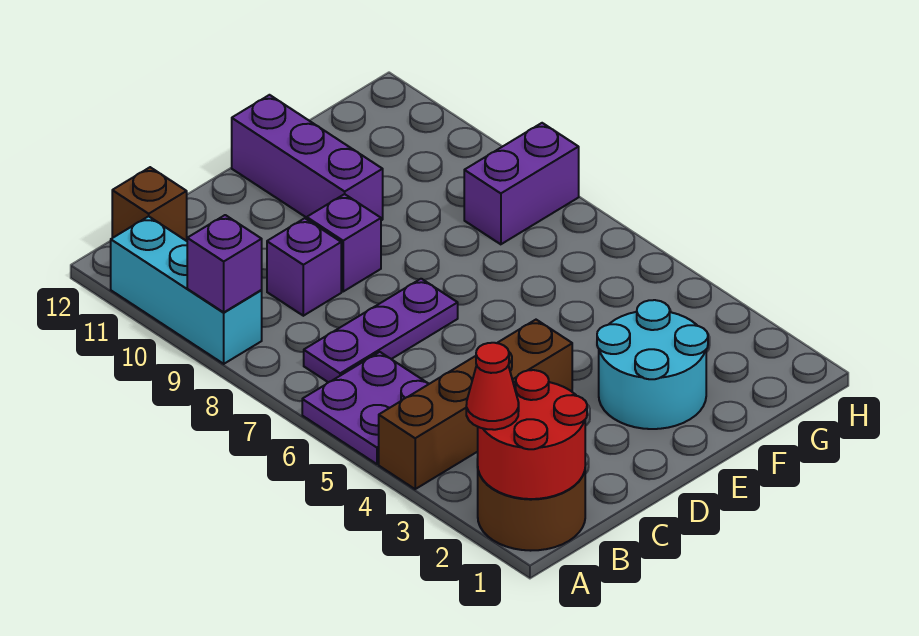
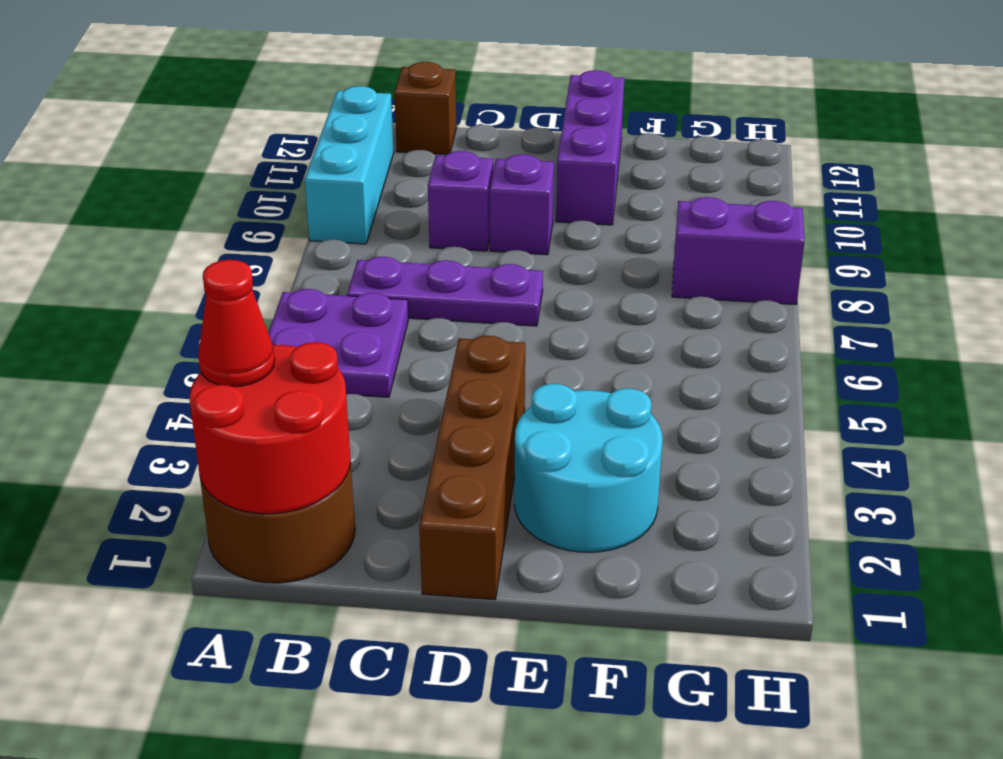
brown 1x4 brick [379,320,572,489] -> brown 1x4 brick turned to [419,336,525,600]
purple 1x1 brick [187,215,262,312] -> none

